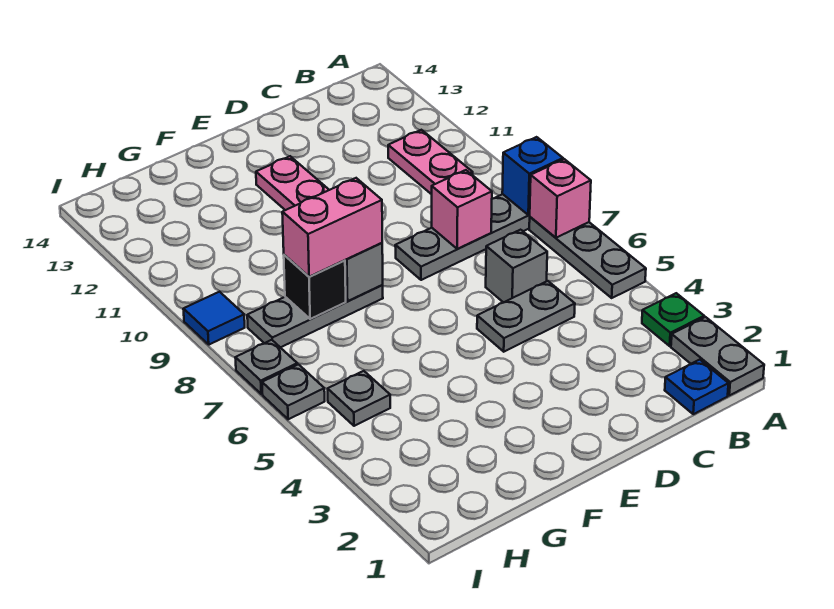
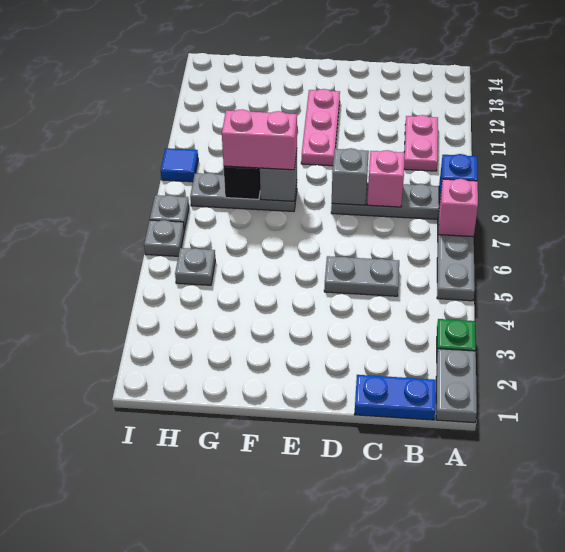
blue 1x1 plate [665,360,729,414] -> blue 1x2 plate [354,375,436,420]
grey 1x1 brick [486,230,547,303] -> grey 1x1 brick moved to [332,148,369,205]

